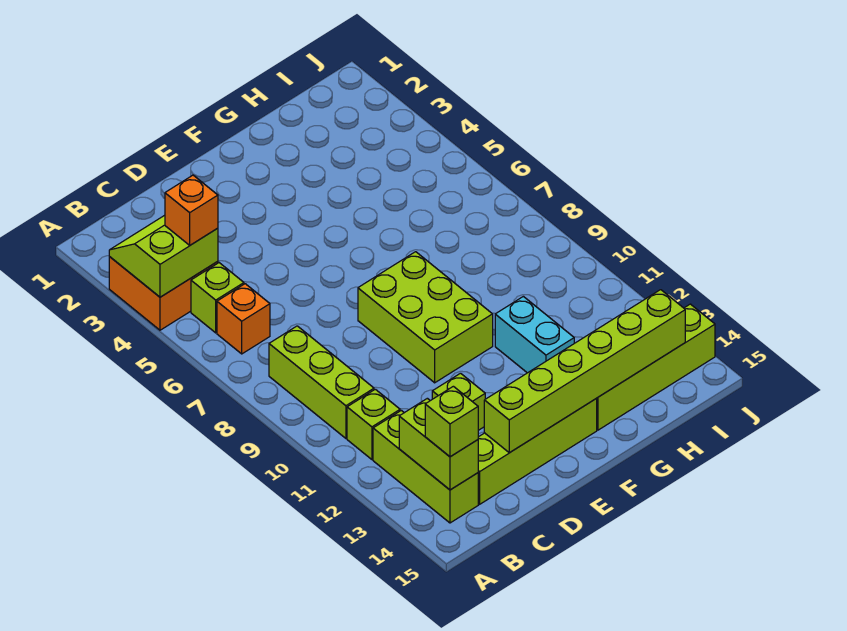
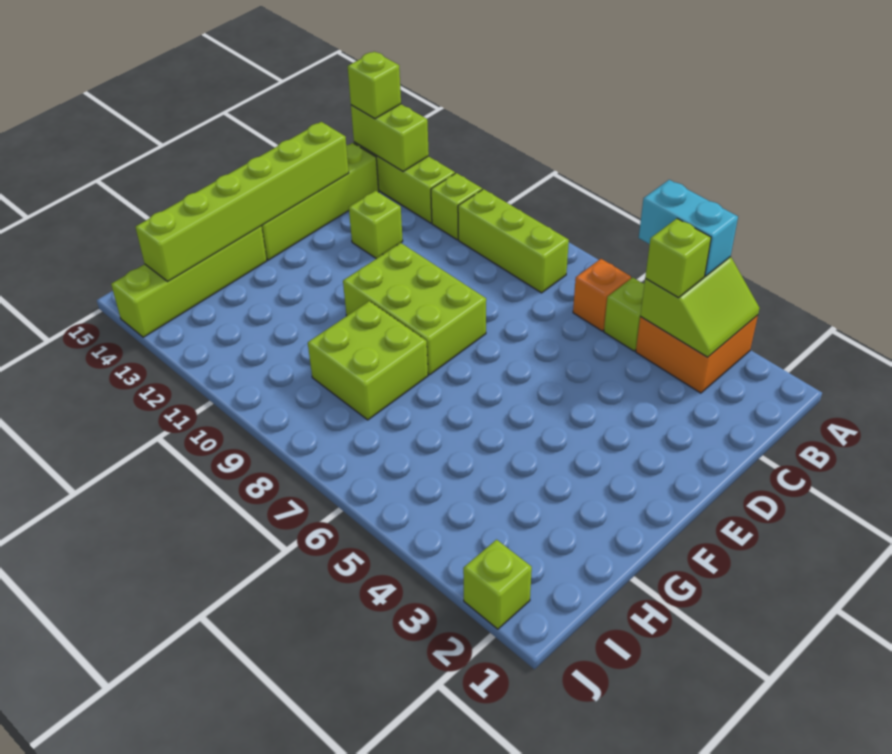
orange 1x1 brick [165,175,218,245] -> lime 1x1 brick [645,219,711,298]
none -> lime 2x2 brick [308,301,428,420]
cyan 1x2 brick [495,296,574,373] -> cyan 1x2 brick moved to [639,180,738,276]
none -> lime 1x1 brick [463,540,532,629]

